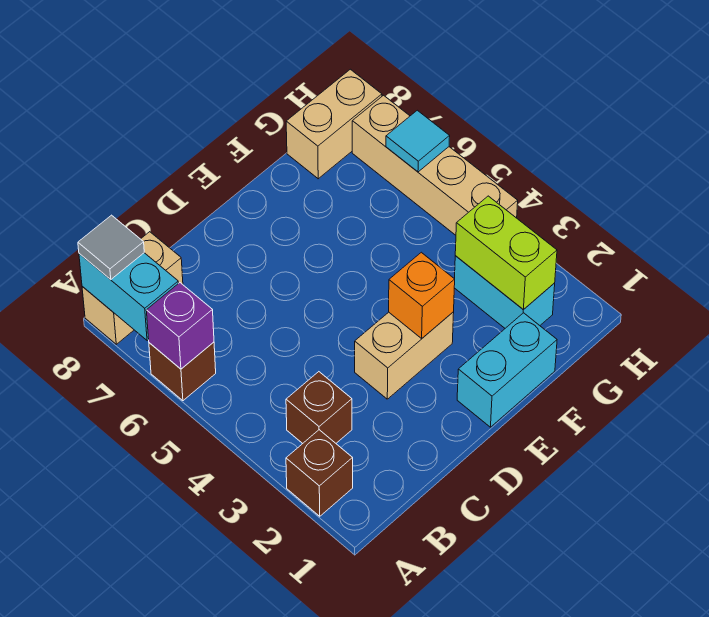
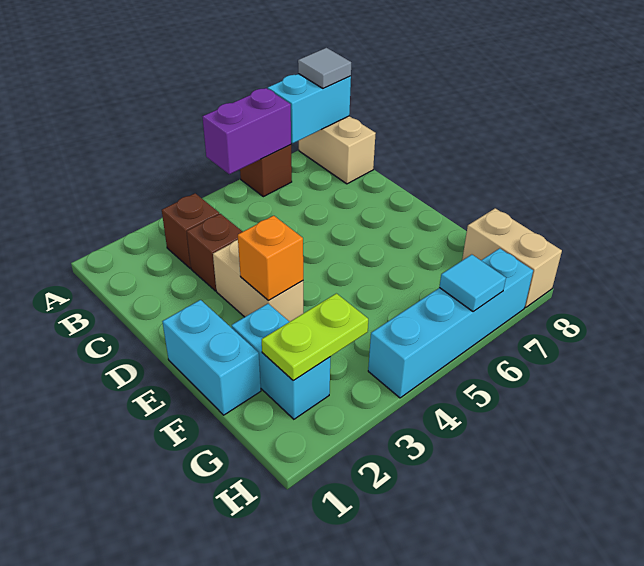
brown 1x1 brick [286,430,353,516] -> brown 1x1 brick moved to [187,214,243,291]
purple 1x1 brick [146,283,214,369] -> purple 1x2 brick [202,88,291,174]
cyan 1x2 brick [454,256,555,328] -> cyan 1x2 brick turned to [231,304,330,419]
lime 1x2 brick [455,196,557,310] -> lime 1x2 plate [262,293,368,380]
tan 1x4 brick [352,95,518,235] -> cyan 1x4 brick [368,248,533,398]

